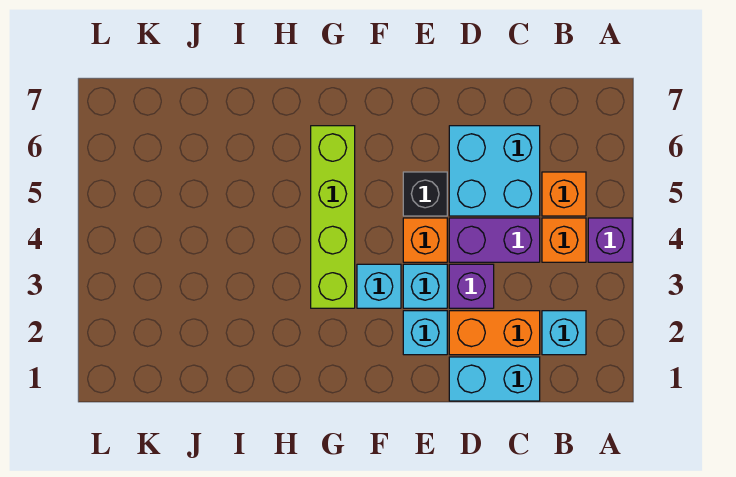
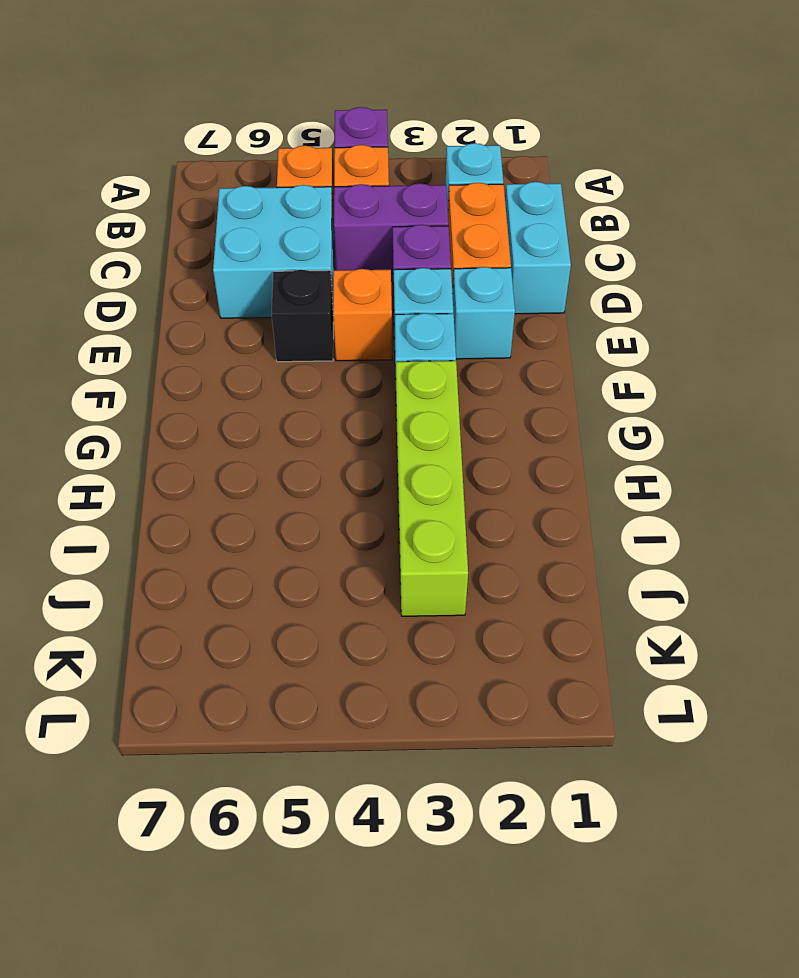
purple 1x2 brick [449,218,540,262] -> purple 1x2 brick turned to [334,183,449,274]
lime 1x4 brick [311,126,355,308] -> lime 1x4 brick turned to [396,361,468,616]

